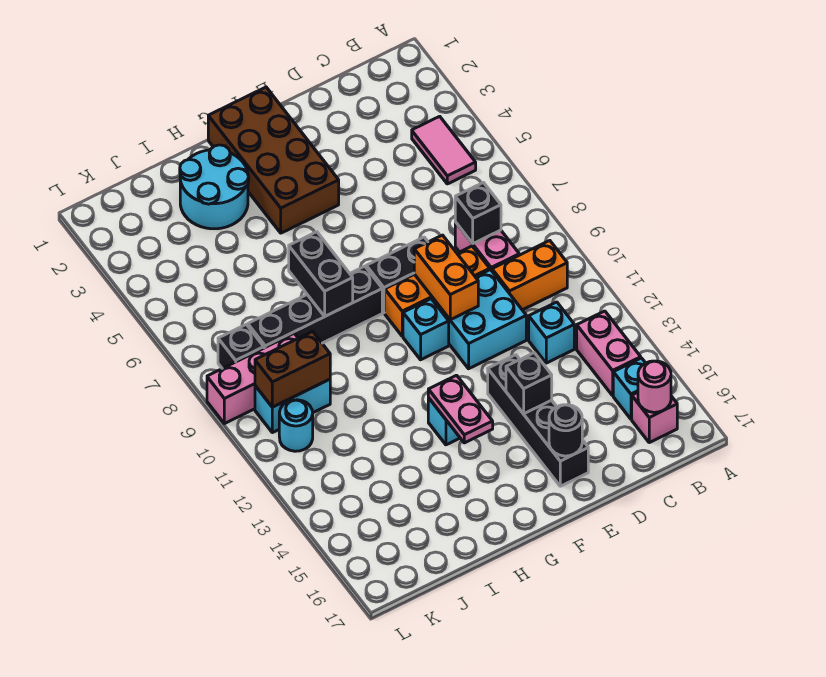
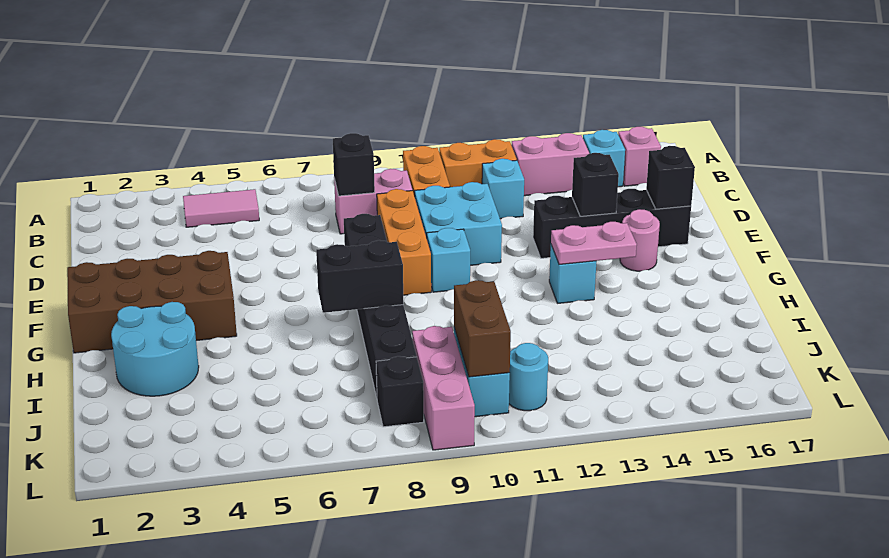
pink 1x1 round brick [638,361,671,412] -> pink 1x1 round brick moved to [620,209,660,271]
orange 1x2 brick [414,235,478,320] -> orange 1x2 brick moved to [439,139,517,187]
black 1x1 round brick [549,405,582,456] -> black 1x1 brick [646,146,695,209]

